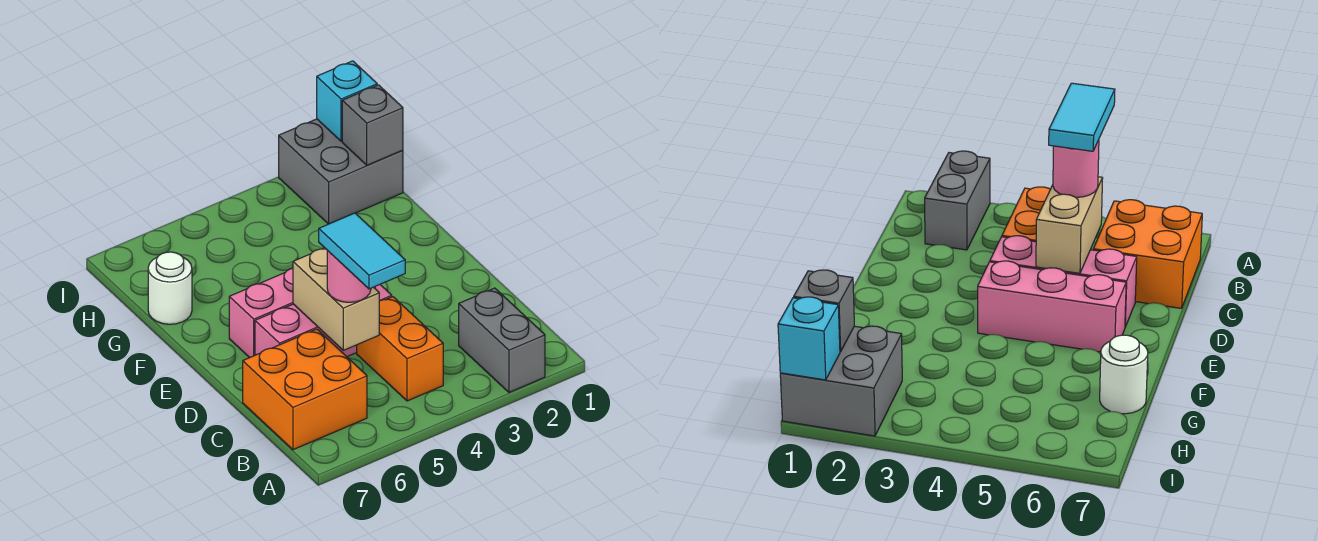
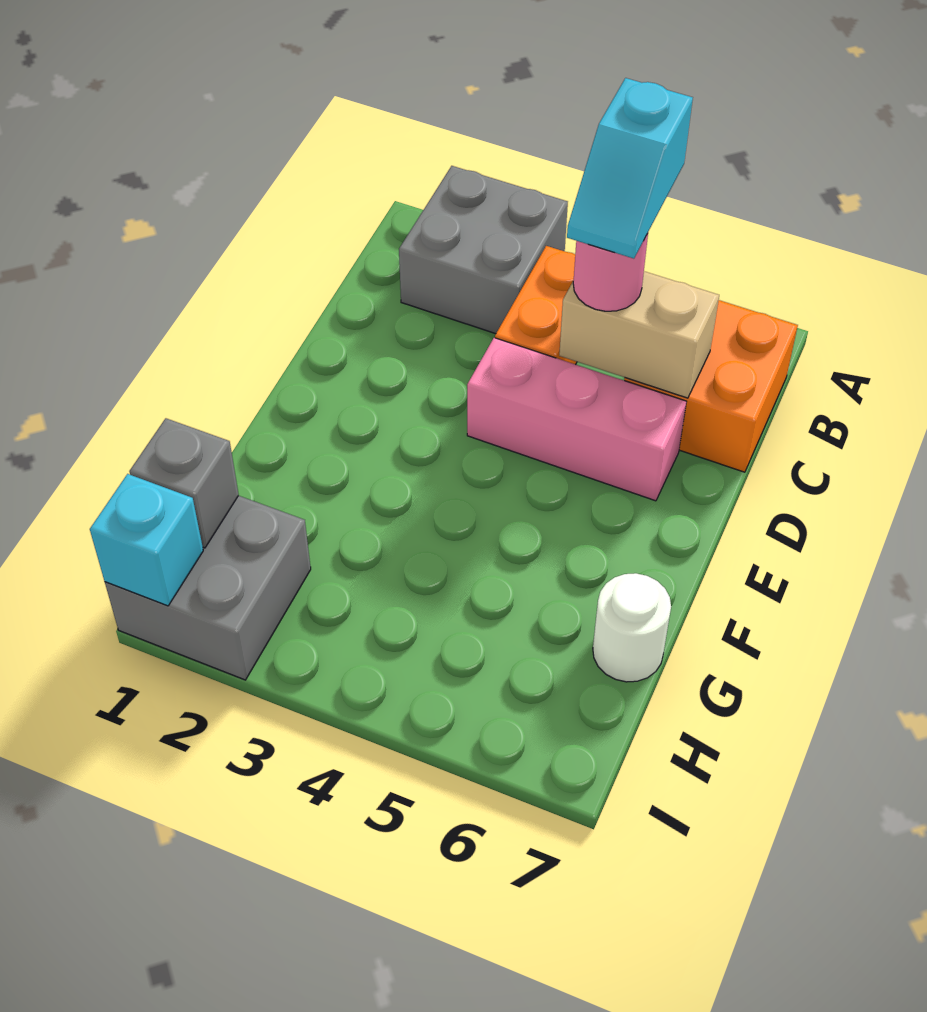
grey 1x2 brick [459,288,545,392] -> grey 2x2 brick [399,166,568,334]
cyan 1x2 tile [319,213,405,289] -> cyan 1x2 slope [567,78,693,259]
tan 1x2 brick [293,248,379,350] -> tan 1x2 brick turned to [559,271,719,398]
pink 1x3 brick [229,268,293,358] -> none

